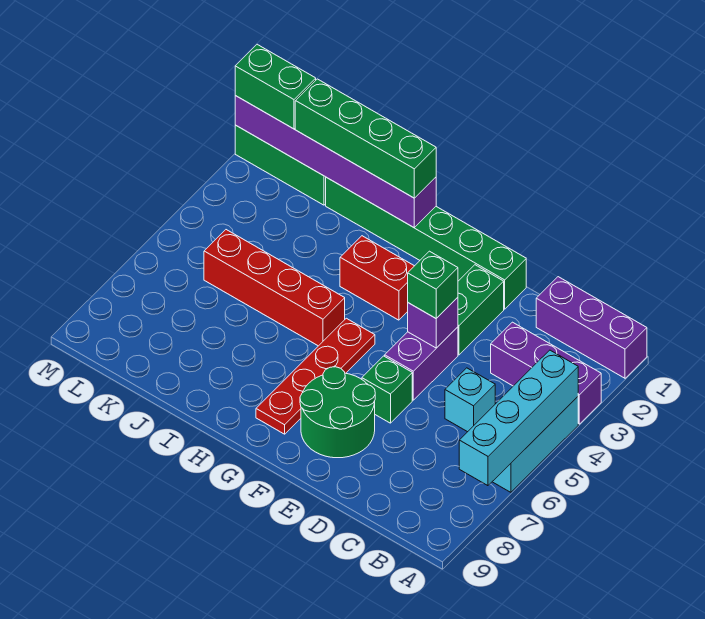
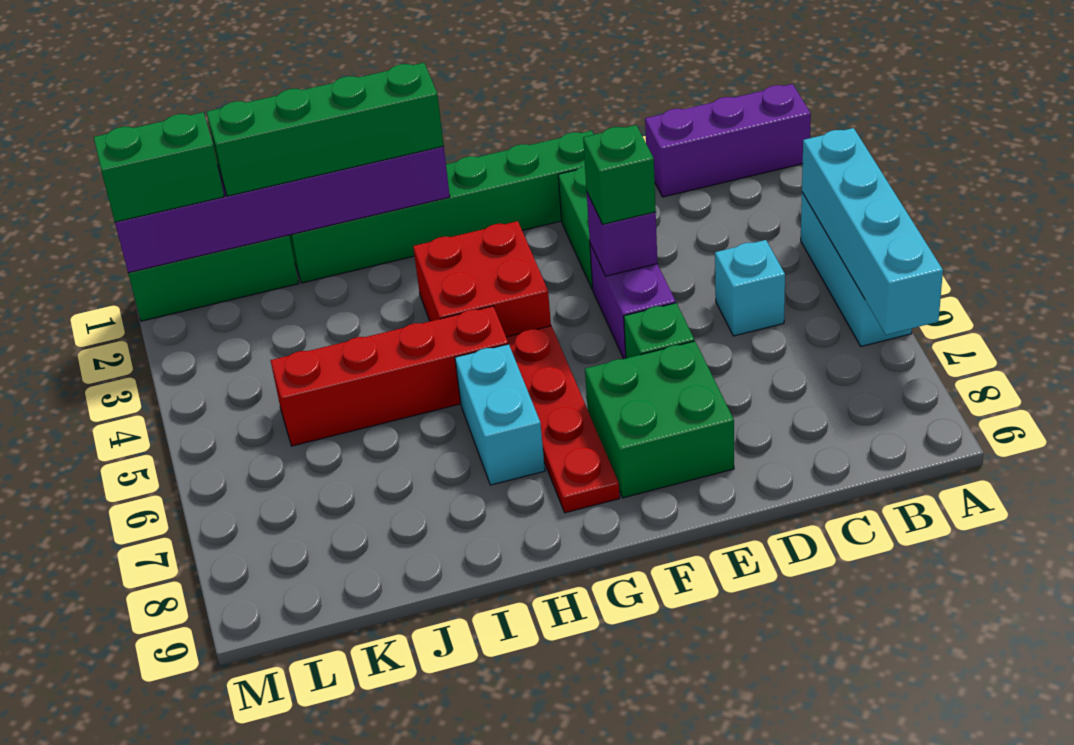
purple 1x3 brick [491,322,601,424] -> none
green 2x2 round brick [300,367,375,458] -> green 2x2 brick [585,341,734,498]
red 1x2 brick [340,236,414,320] -> red 2x2 brick [413,221,551,337]
none -> cyan 1x2 brick [455,344,545,485]

